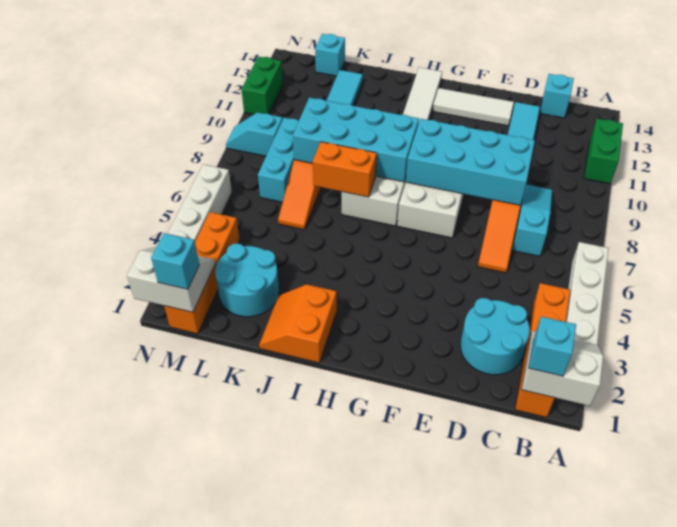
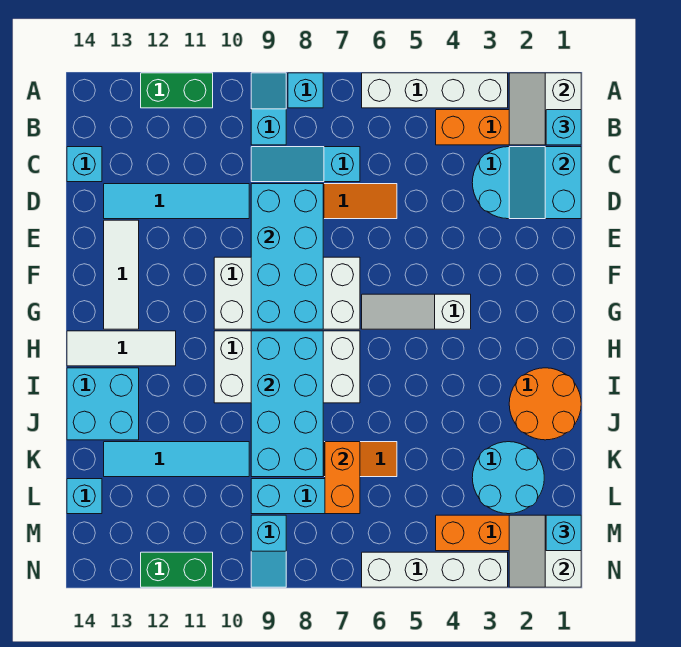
none -> cyan 1x1 brick [288,73,323,108]
none -> cyan 1x2 slope [251,73,286,145]
none -> cyan 2x2 slope [509,147,581,219]
none -> white 1x3 slope [362,294,471,329]
orange 2x2 slope [259,284,337,363] -> orange 2x2 round brick [509,368,581,440]
orange 1x2 brick [313,142,377,197] -> orange 1x2 brick moved to [325,442,360,514]
none -> cyan 2x2 brick [67,368,139,440]

